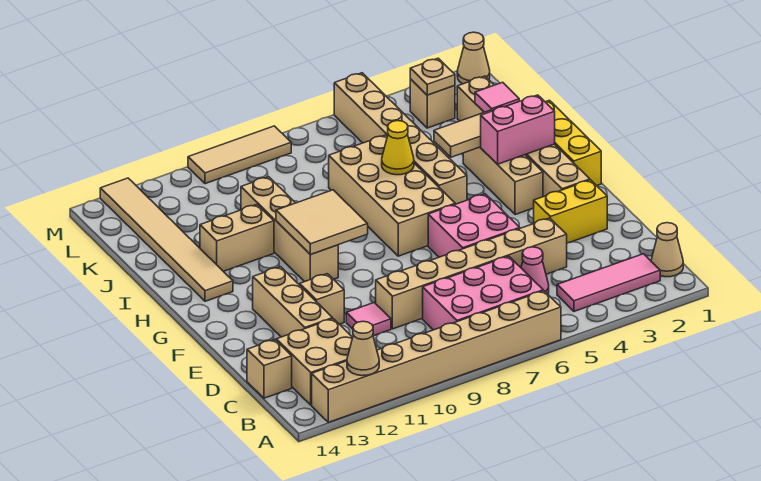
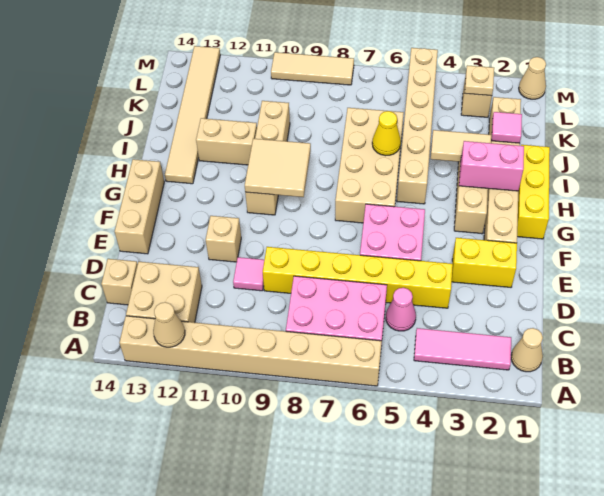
tan 1x6 brick [376,218,567,329] -> yellow 1x6 brick [263,247,453,308]
tan 1x3 brick [253,267,333,337] -> tan 1x3 brick moved to [115,159,164,254]

